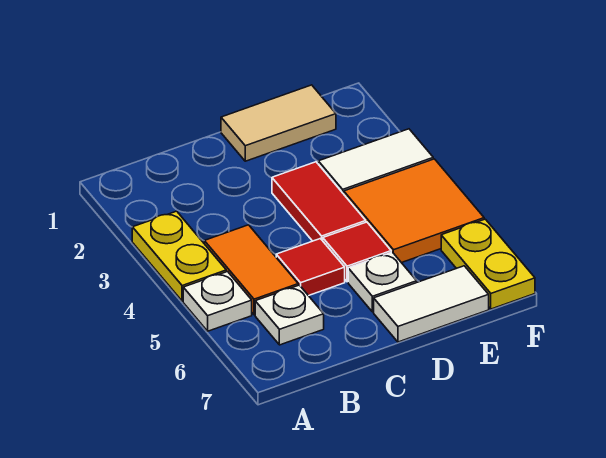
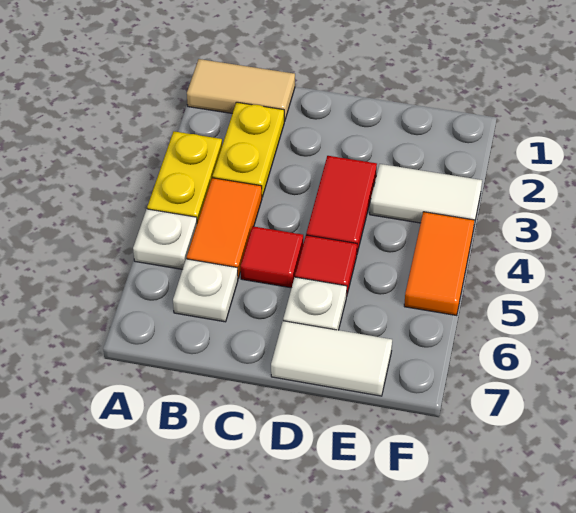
tan 1x2 tile [221,85,336,161] -> tan 1x2 tile moved to [187,59,295,121]
orange 2x2 tile [344,159,484,263] -> orange 1x2 tile [404,212,474,316]
yellow 1x2 plate [441,219,535,309] -> yellow 1x2 plate moved to [213,102,285,197]

